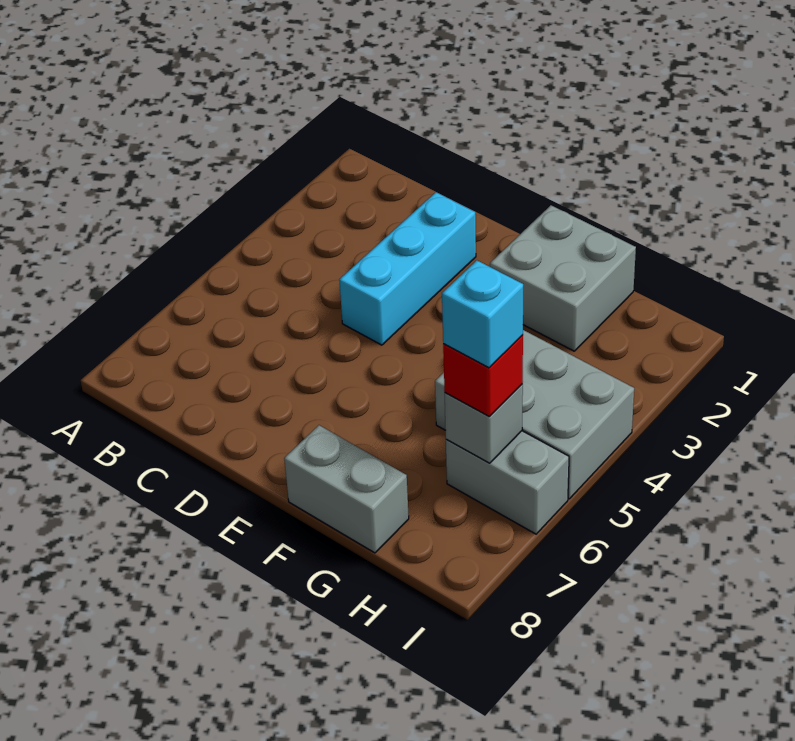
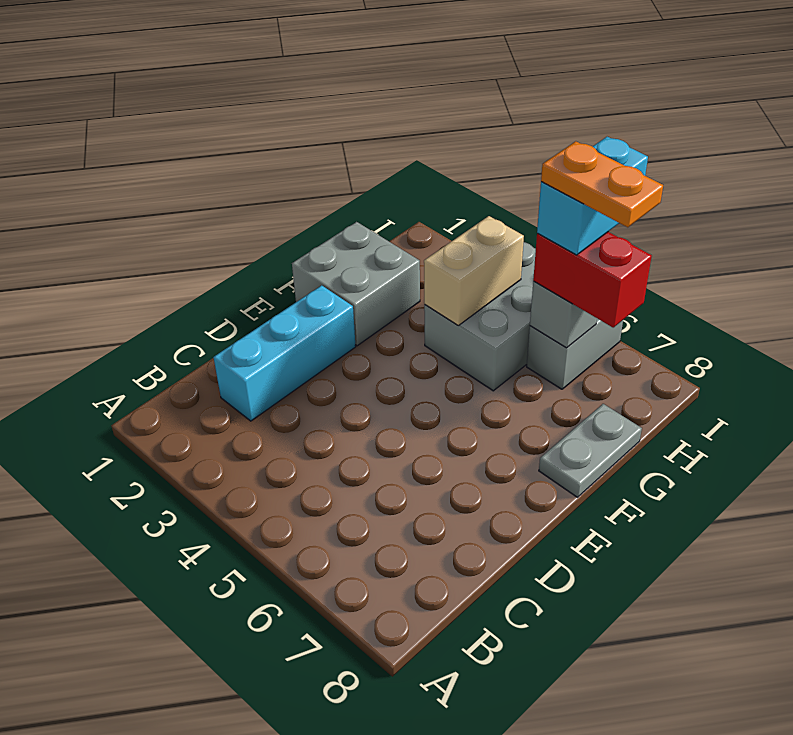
cyan 1x3 brick [339,192,476,345] -> cyan 1x3 brick turned to [213,285,356,421]
grey 1x2 brick [284,425,409,553] -> grey 1x2 plate [539,404,642,497]
none -> tan 1x2 brick [424,216,524,325]
red 1x1 brick [443,335,523,416] -> red 1x2 brick [533,232,652,327]
cyan 1x1 brick [442,260,523,368] -> cyan 1x2 brick [537,137,648,255]
none -> orange 1x2 plate [541,141,663,227]

